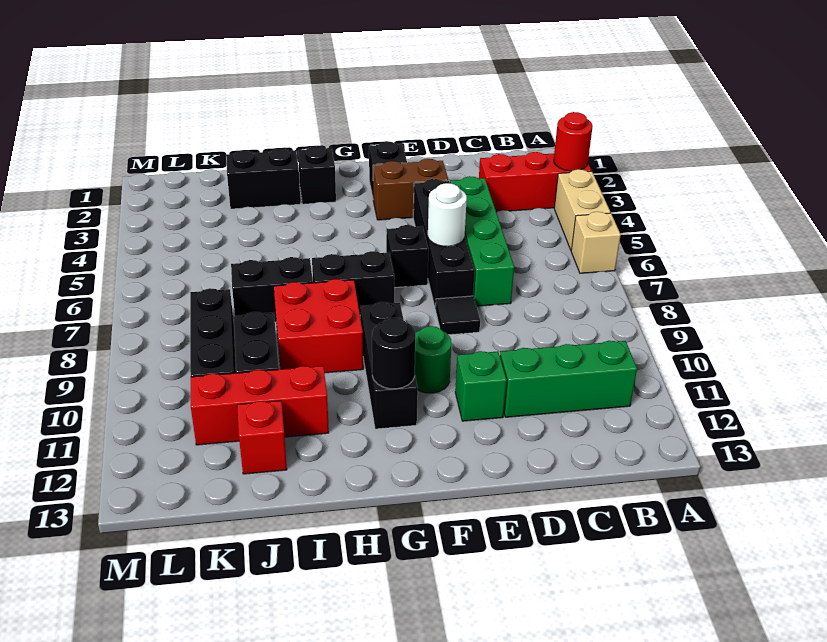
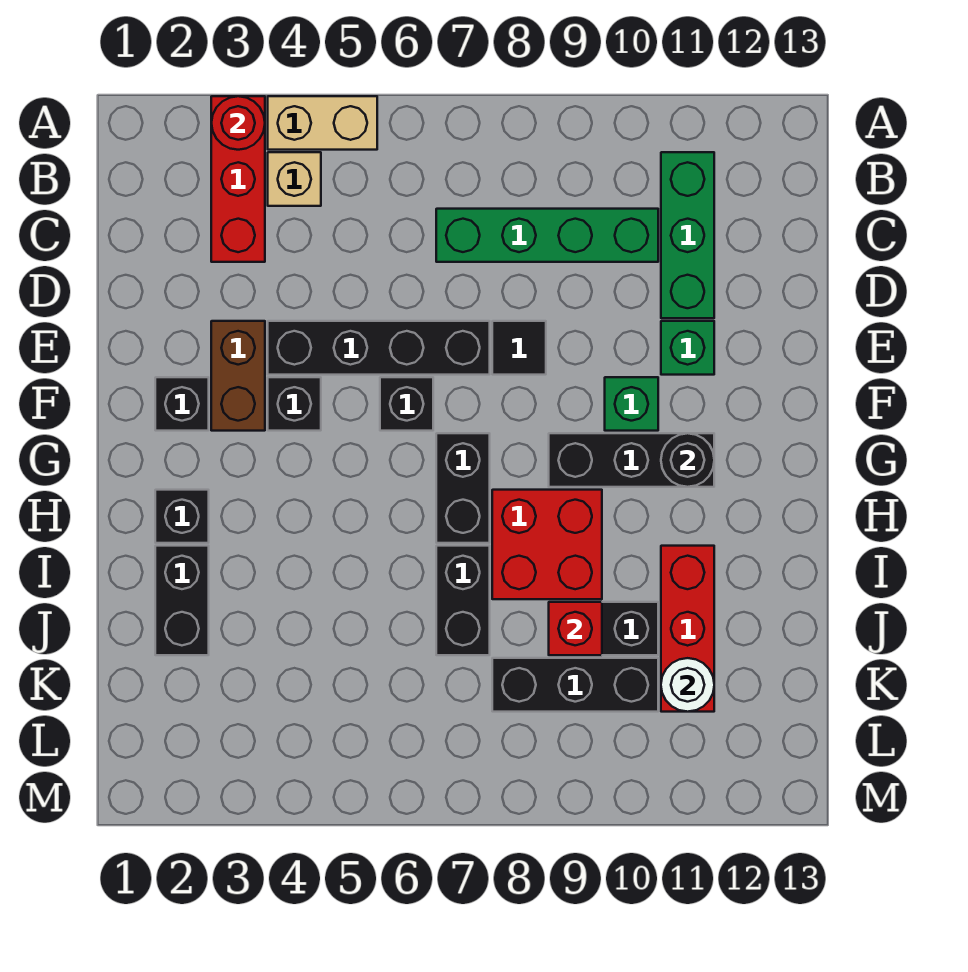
tan 1x1 brick [571,212,621,273] -> tan 1x1 brick moved to [268,152,321,206]
green 1x4 brick [450,176,514,306] -> green 1x4 brick moved to [436,209,658,262]
white 1x1 round brick [428,183,467,246] -> white 1x1 round brick moved to [661,658,714,712]
none -> black 1x1 brick [268,377,321,431]
green 1x1 round brick [415,326,452,393] -> green 1x1 brick [605,377,658,431]
red 1x1 brick [237,401,287,474] -> red 1x1 brick moved to [549,602,602,655]

